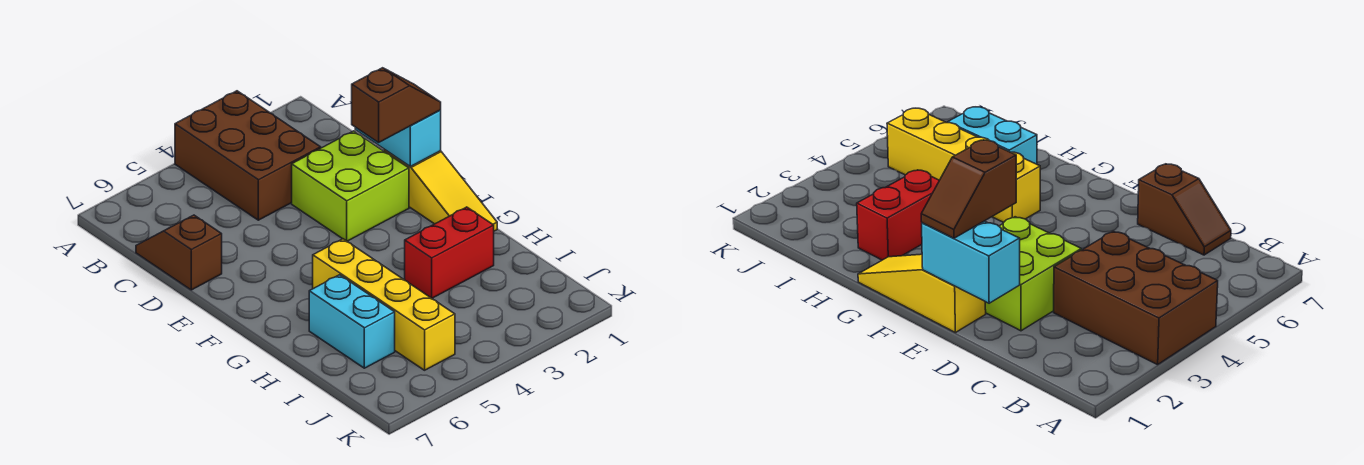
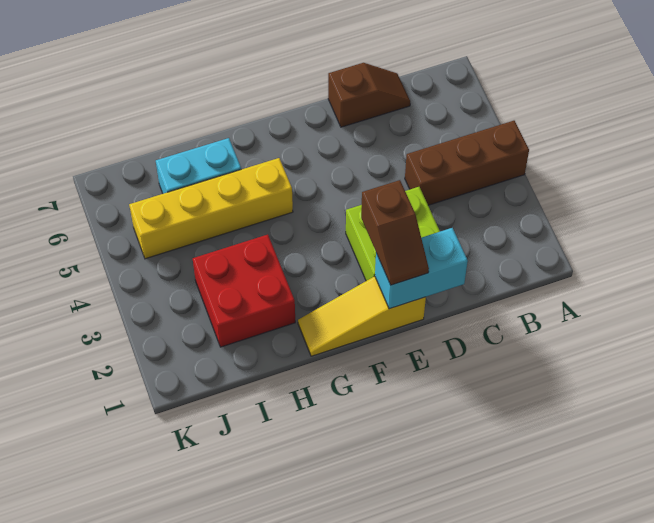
brown 2x3 brick [175,91,321,220] -> brown 1x3 brick [405,121,529,205]
red 1x2 brick [405,207,494,298] -> red 2x2 brick [193,235,295,347]

